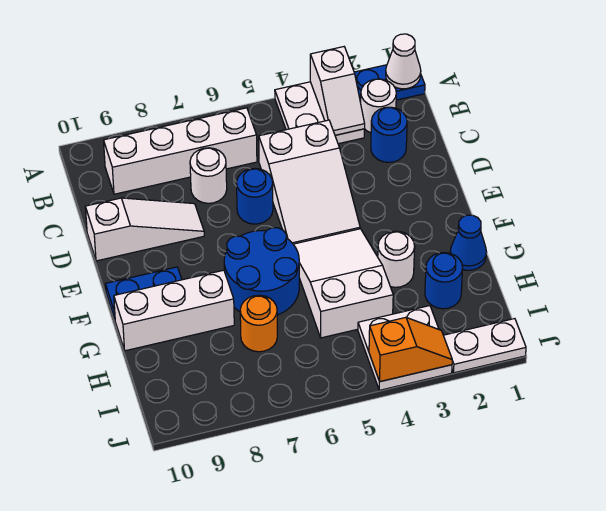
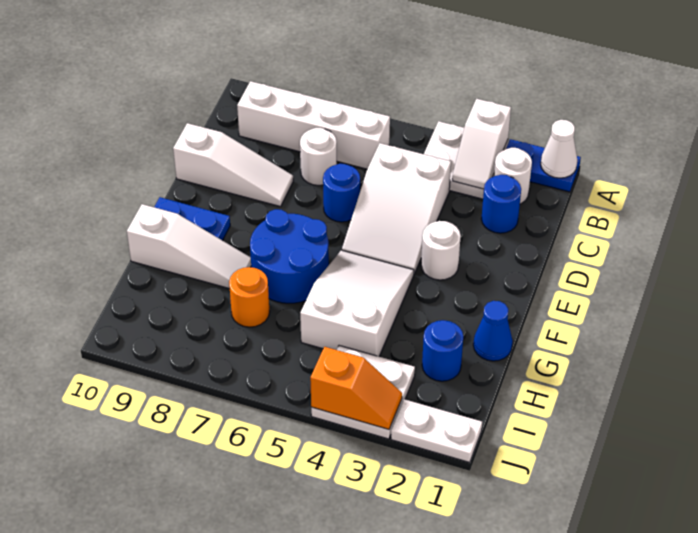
white 1x1 round brick [378,231,415,287] -> white 1x1 round brick moved to [421,221,461,280]
white 1x3 brick [114,270,234,351] -> white 1x3 slope [127,204,251,289]

